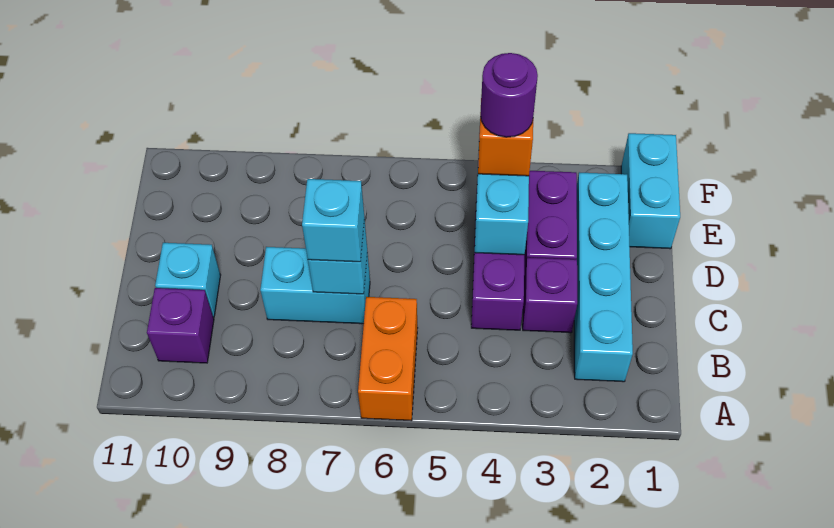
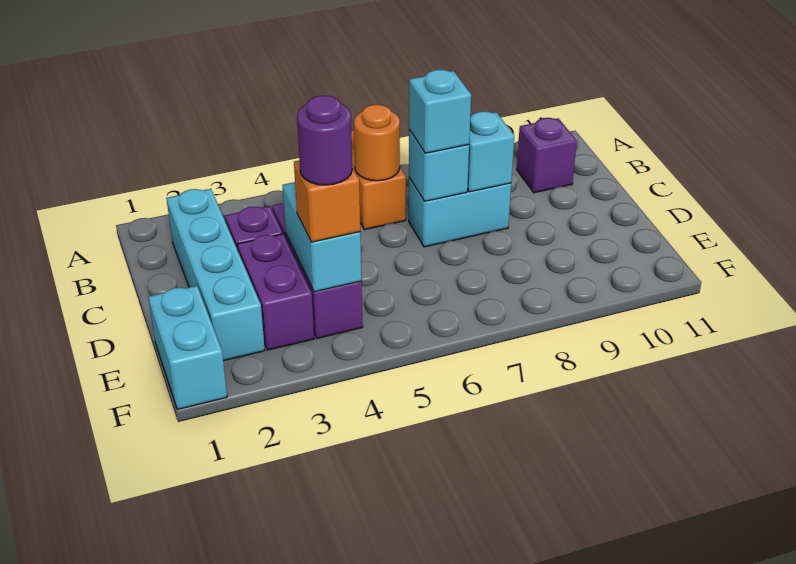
none -> orange 1x1 round brick [354,105,400,181]
cyan 1x1 brick [155,243,221,317] -> cyan 1x1 brick moved to [467,111,514,192]

